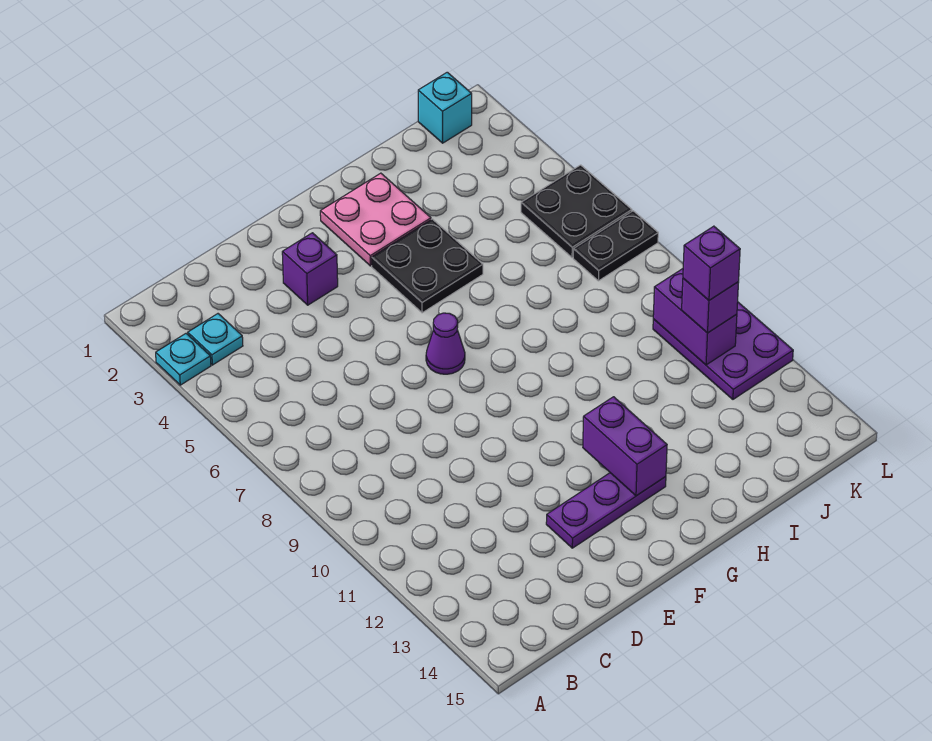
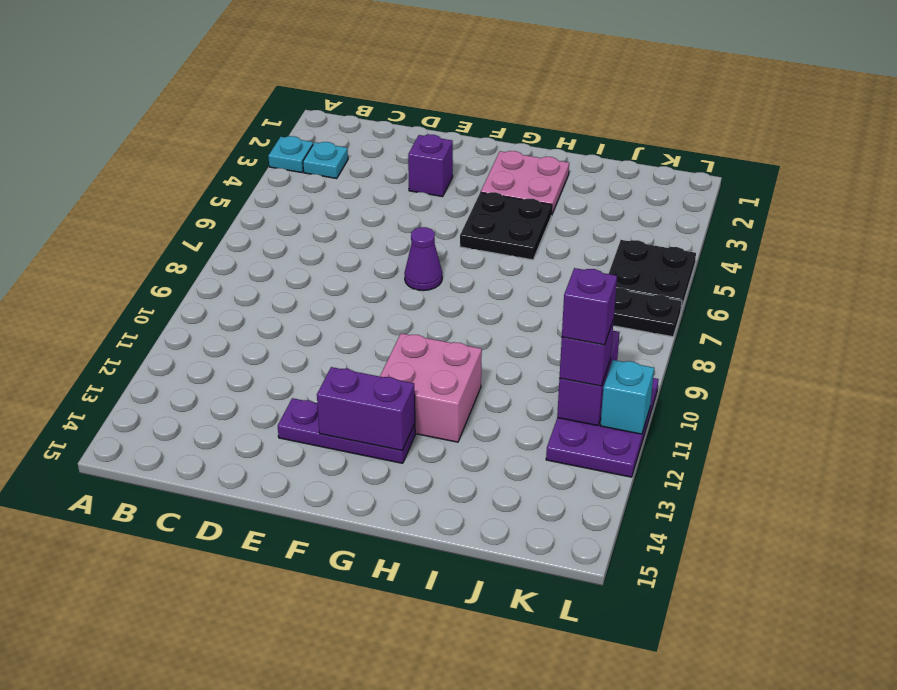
none -> pink 2x2 brick [380,333,482,442]
purple 1x2 brick [583,397,667,496] -> purple 1x2 brick turned to [317,367,415,450]
cyan 1x1 brick [418,72,472,143] -> cyan 1x1 brick moved to [600,360,654,434]

